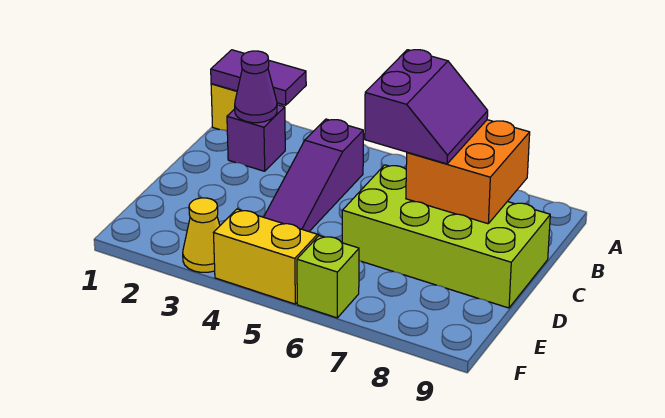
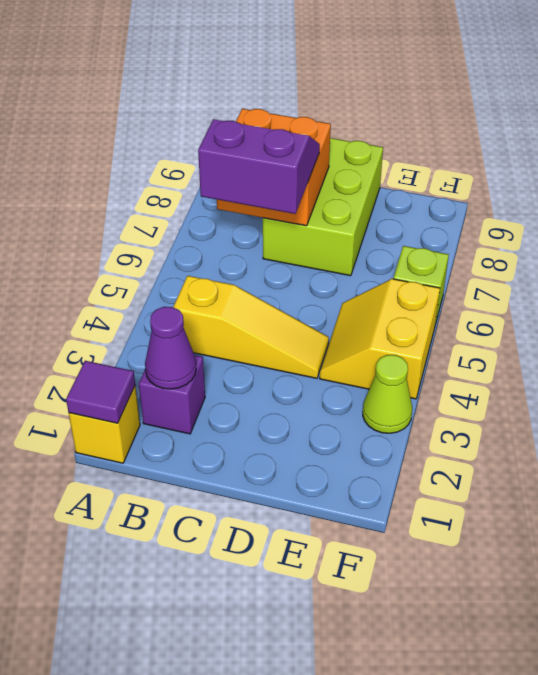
purple 1x2 tile [211,50,306,105] -> purple 1x1 tile [66,361,135,423]
purple 1x3 slope [264,119,363,231] -> yellow 1x3 slope [173,276,329,378]
lime 2x4 brick [342,165,550,308] -> lime 2x3 brick [263,138,383,276]
yellow 1x1 cone [183,198,220,272] -> lime 1x1 cone [363,355,412,433]

